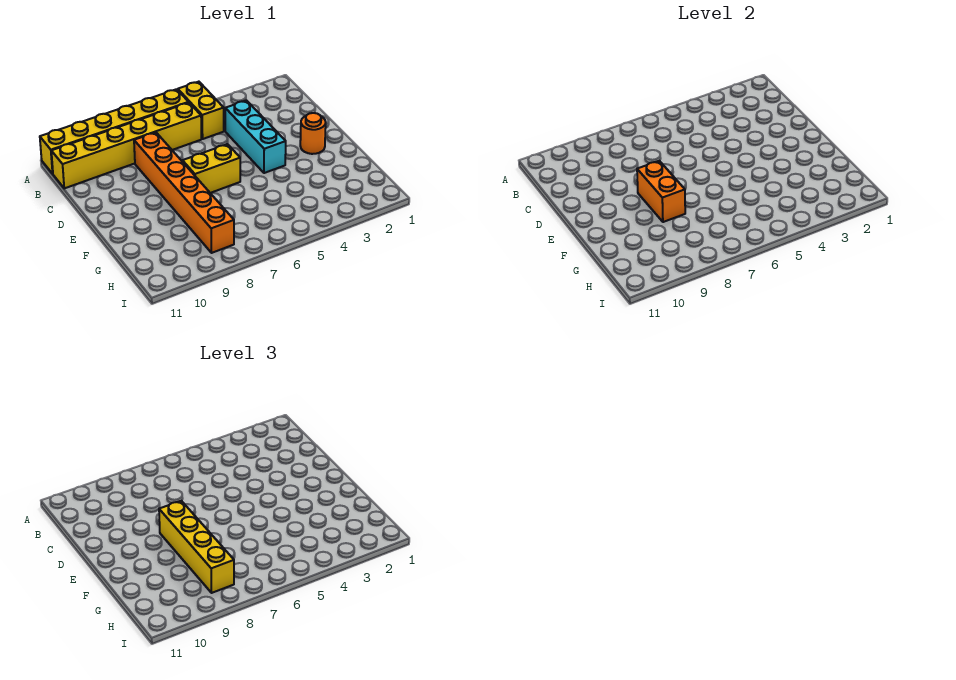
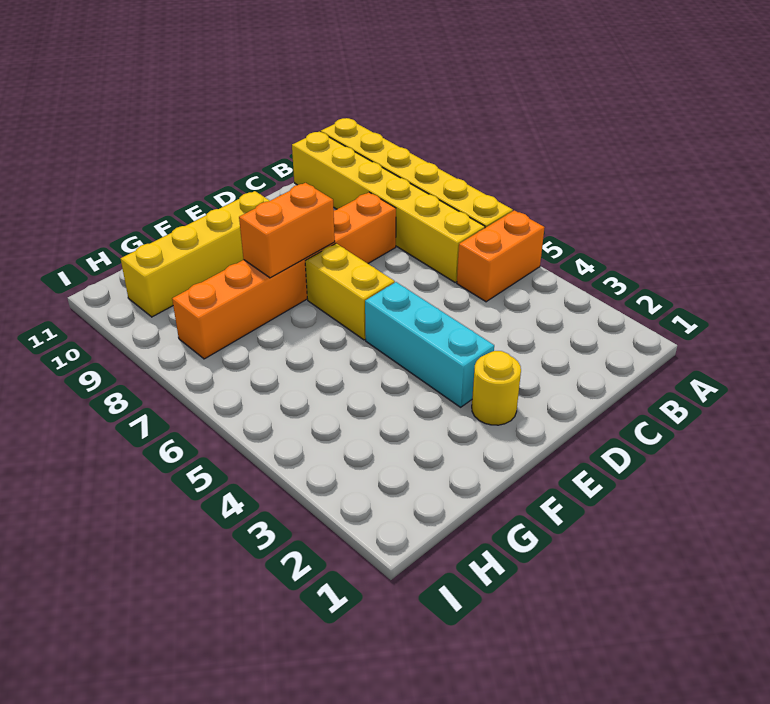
yellow 1x2 brick [178,82,224,139] -> orange 1x2 brick [457,210,545,302]
cyan 1x3 brick [225,100,286,173] -> cyan 1x3 brick turned to [365,282,494,407]
orange 1x1 round brick [300,113,326,154] -> yellow 1x1 round brick [472,351,521,425]
yellow 1x4 brick [159,501,234,593] -> yellow 1x4 brick moved to [121,191,270,317]

